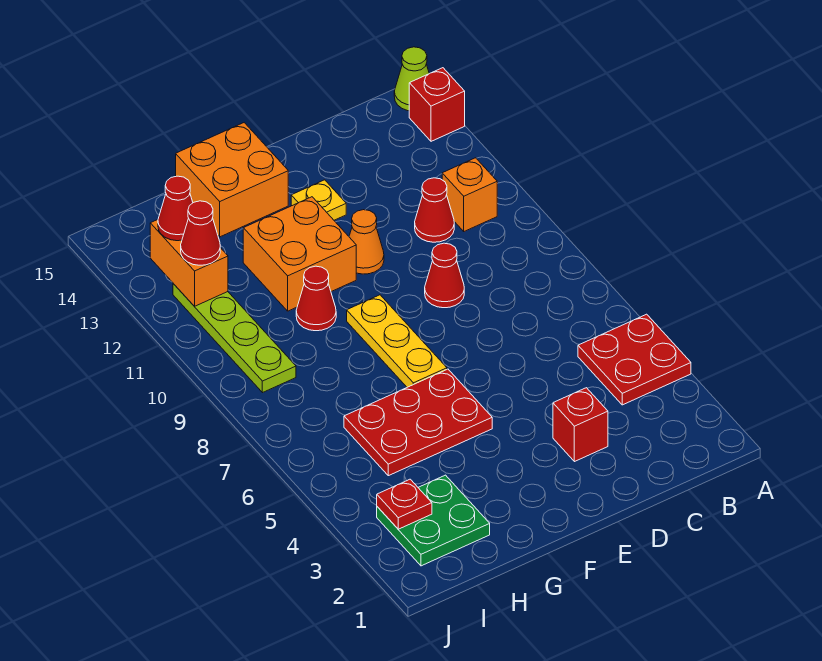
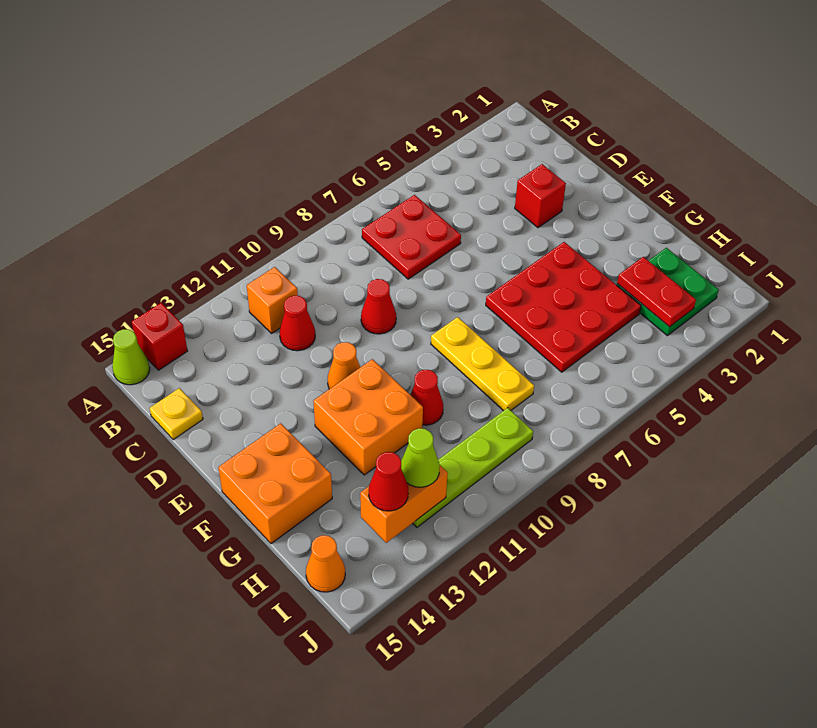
red 2x2 plate [578,314,691,405] -> red 2x2 plate moved to [362,195,461,279]
yellow 1x1 plate [291,180,346,220] -> yellow 1x1 plate moved to [150,388,203,440]
red 2x3 plate [344,369,492,476] -> red 3x3 plate [486,242,641,372]
yellow 1x3 plate [347,295,447,387] -> yellow 1x3 plate turned to [431,317,534,411]
red 1x1 plate [377,479,432,529] -> red 1x2 plate [617,257,696,327]
red 1x1 cone [181,201,220,265] -> lime 1x1 cone [401,428,440,487]
none -> orange 1x1 cone [306,535,345,592]

